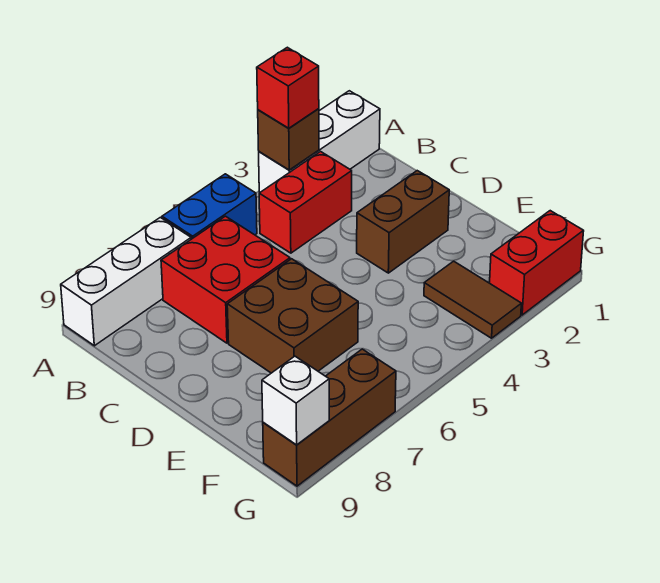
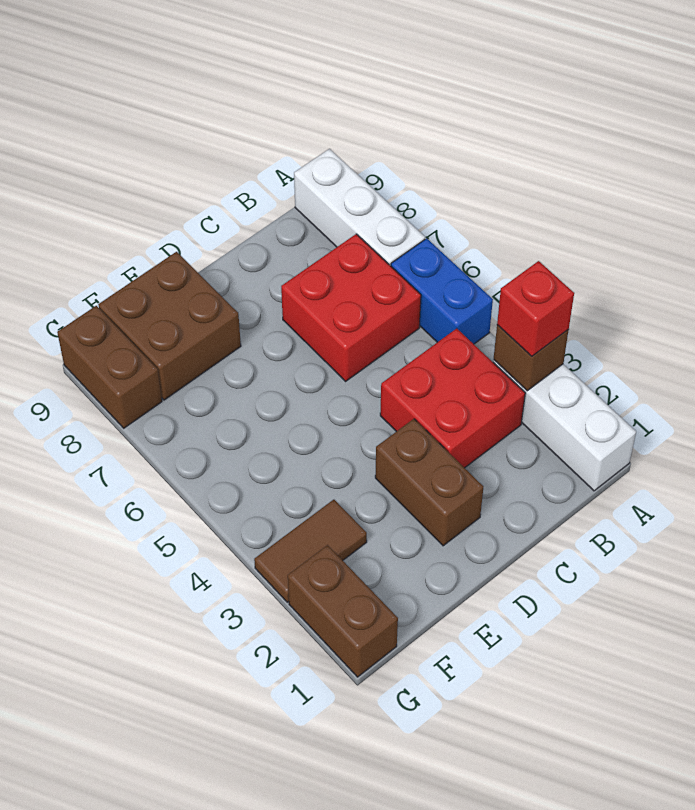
red 1x2 brick [259,152,352,253] -> red 2x2 brick [380,328,525,468]
brown 2x2 brick [227,259,358,373] -> brown 2x2 brick moved to [98,252,241,400]
red 1x2 brick [490,211,584,315] -> brown 1x2 brick [288,545,398,677]
brown 1x3 brick [263,349,396,486] -> brown 1x2 brick [57,306,162,428]
white 1x1 brick [262,356,329,445] -> none

